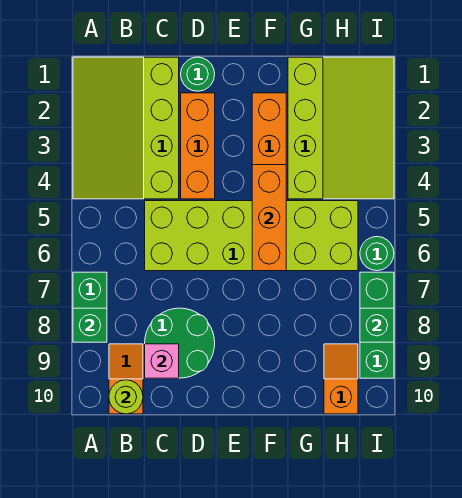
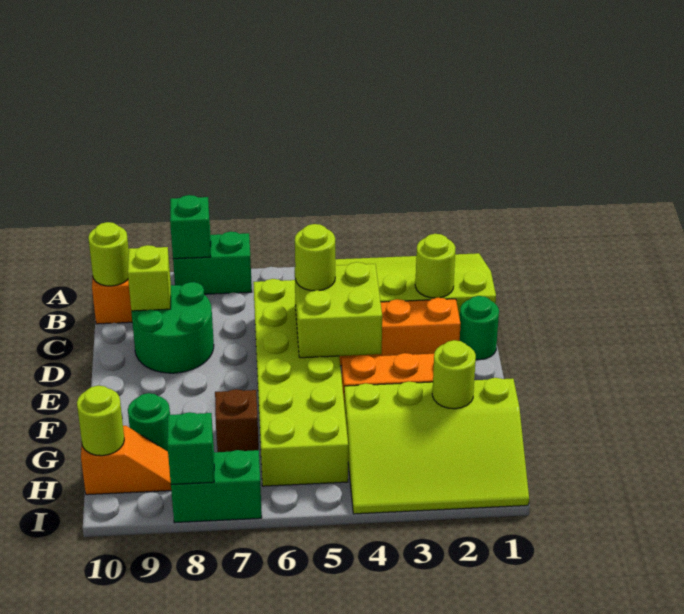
none -> lime 1x1 round brick [415,234,456,298]
pink 1x1 brick [145,344,179,378] -> lime 1x1 brick [128,245,171,311]
none -> lime 2x2 brick [295,262,382,358]
none -> lime 1x1 round brick [295,224,335,291]
orange 1x3 brick [252,165,286,271] -> none
none -> lime 1x1 round brick [432,340,476,409]
none -> brown 1x1 brick [215,389,259,452]
none -> lime 1x1 round brick [77,385,124,456]
green 1x1 round brick [360,237,394,271] -> green 1x1 round brick moved to [128,393,170,451]
green 1x3 brick [360,272,394,378] -> green 1x2 brick [171,450,262,523]

